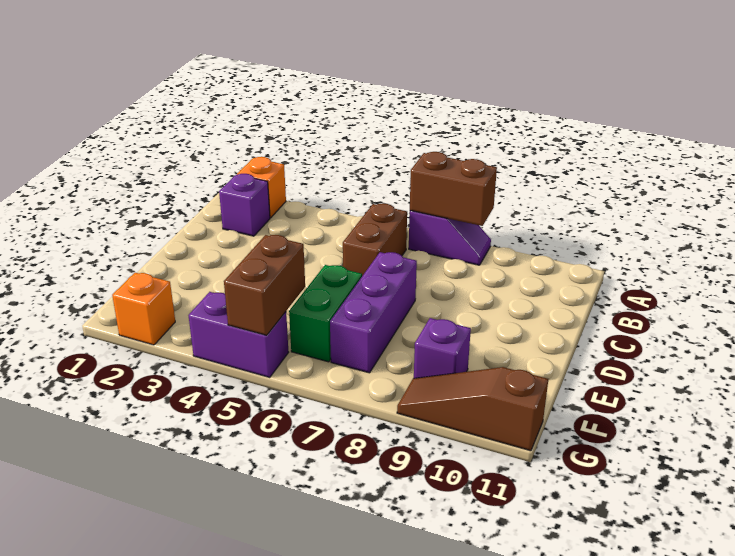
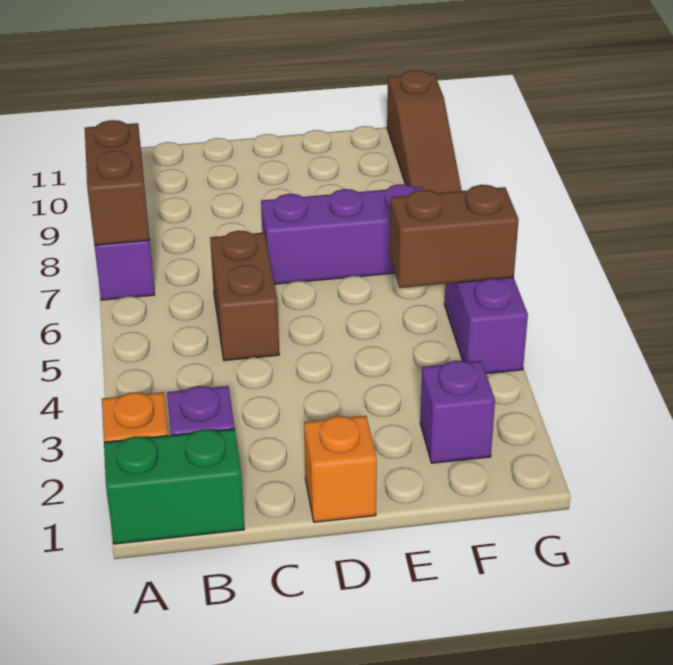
brown 1x2 brick [343,203,407,276] -> brown 1x2 brick turned to [210,231,279,361]
green 1x2 brick [289,265,362,362] -> green 1x2 brick moved to [104,429,244,544]
purple 1x1 brick [414,318,471,378] -> purple 1x1 brick moved to [420,361,495,463]
orange 1x1 brick [112,273,175,345] -> orange 1x1 brick moved to [304,416,377,522]

